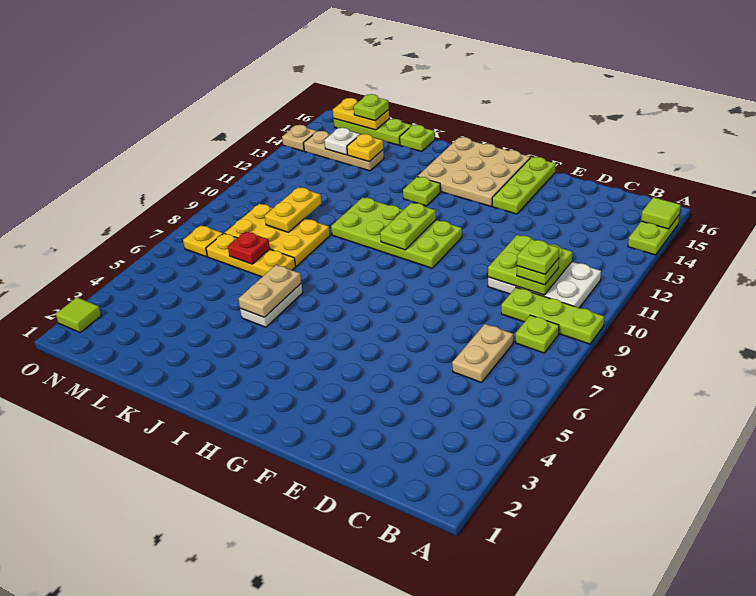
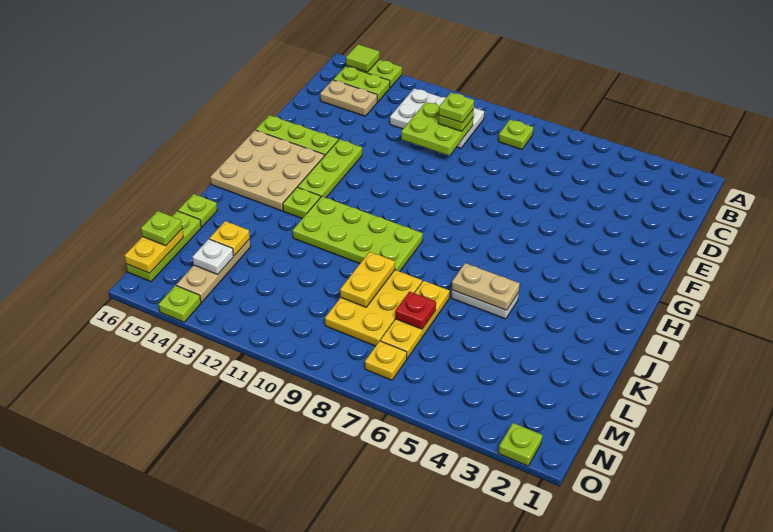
lime 1x3 plate [501,287,604,344] -> lime 1x3 plate moved to [298,139,362,198]
white 2x3 plate [488,262,601,308] -> white 2x3 plate turned to [390,88,484,148]
tan 1x2 plate [452,324,513,383] -> tan 1x2 plate moved to [320,80,377,116]
lime 2x4 plate [331,197,462,268] -> lime 2x4 plate turned to [293,196,423,272]
lime 1x2 plate [380,203,436,250] -> lime 1x2 plate moved to [333,66,390,102]
yellow 1x2 plate [265,187,322,232] -> yellow 1x2 plate turned to [340,252,395,307]
lime 1x1 tile [56,297,101,332] -> lime 1x1 plate [498,423,542,466]
tan 1x1 plate [282,125,317,151] -> lime 1x1 plate [158,285,201,322]

